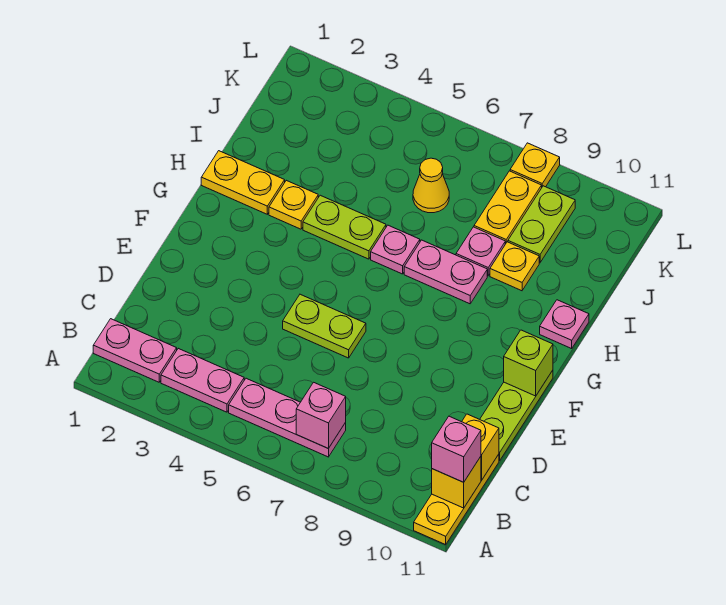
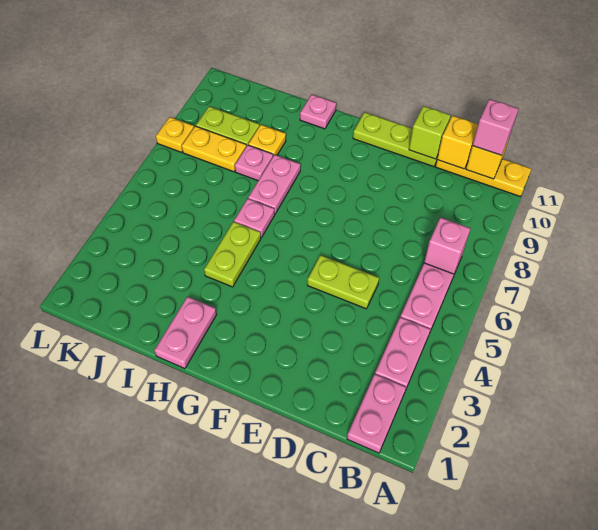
lime 1x2 plate [283,294,366,358] -> lime 1x2 plate turned to [307,255,379,309]
lime 1x1 brick [504,330,553,396] -> lime 1x1 brick moved to [409,106,451,159]
yellow 1x2 plate [201,151,285,214] -> pink 1x2 plate [154,297,217,369]
yellow 1x1 plate [269,180,318,229] -> none
yellow 1x1 cone [413,158,449,213] -> none

